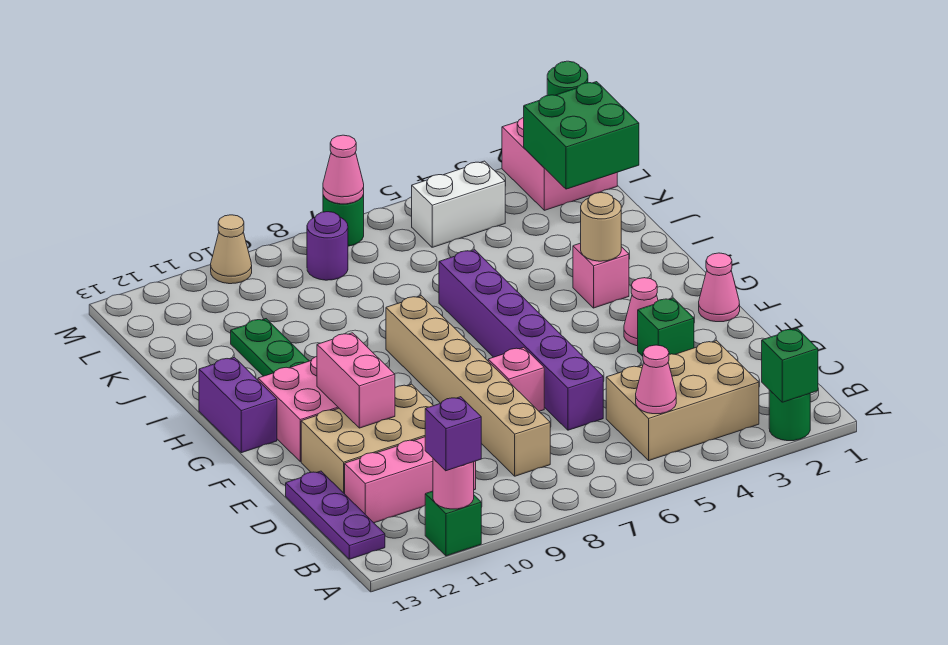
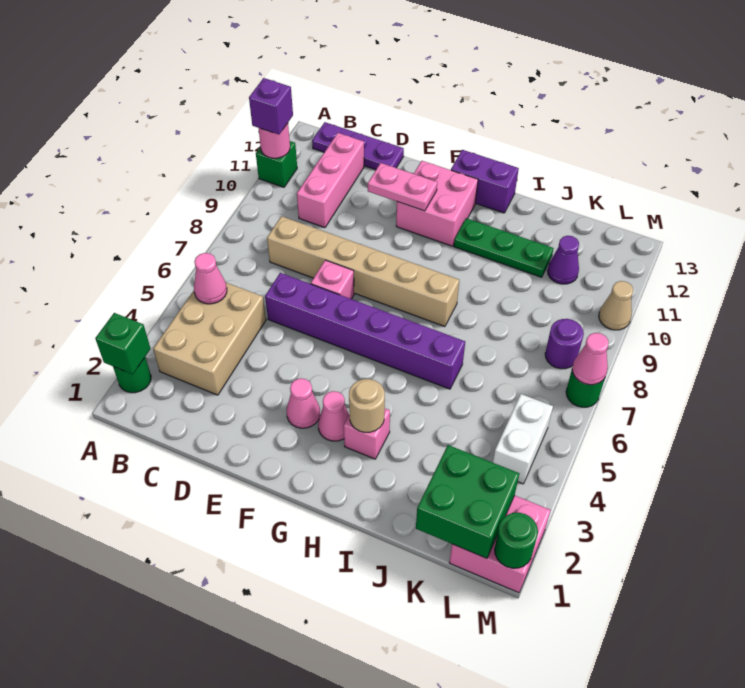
tan 2x3 brick [301,384,433,494] -> none
green 1x1 brick [638,298,694,356] -> none
pink 1x2 brick [317,333,395,428] -> pink 1x2 plate [368,163,437,211]
pink 1x1 cone [699,253,740,322] -> pink 1x1 cone moved to [318,391,349,441]
none -> purple 1x1 cone [548,236,579,284]

